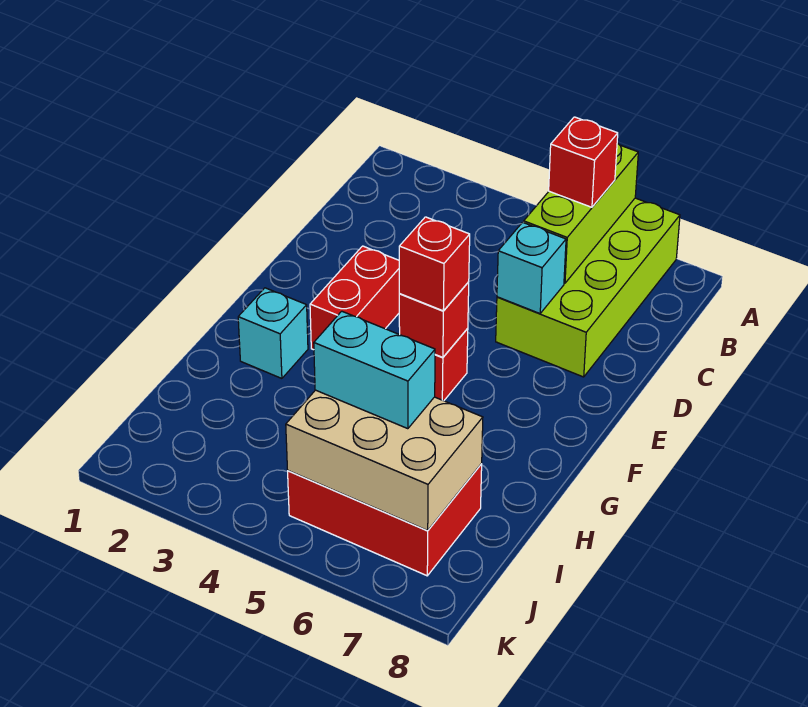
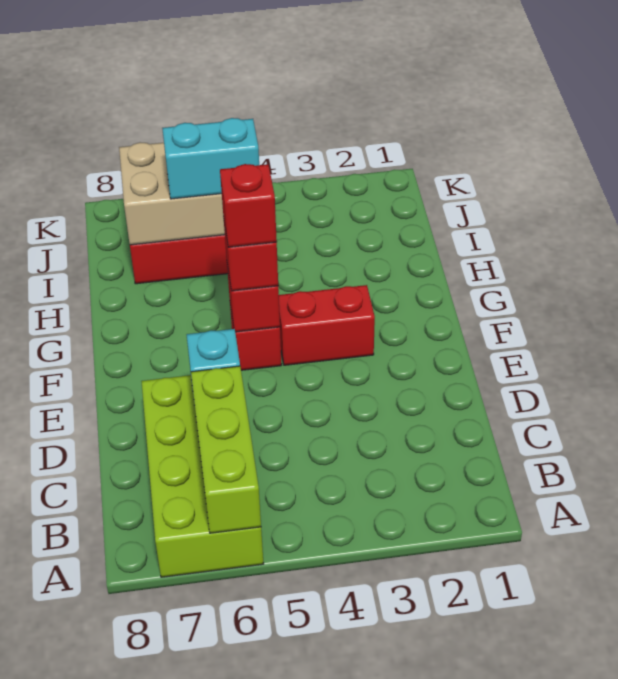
red 1x1 brick [549,117,618,207] -> red 1x1 brick moved to [220,164,277,247]
red 1x2 brick [310,246,400,350] -> red 1x2 brick turned to [279,285,375,365]
cyan 1x1 brick [238,288,308,378] -> none

